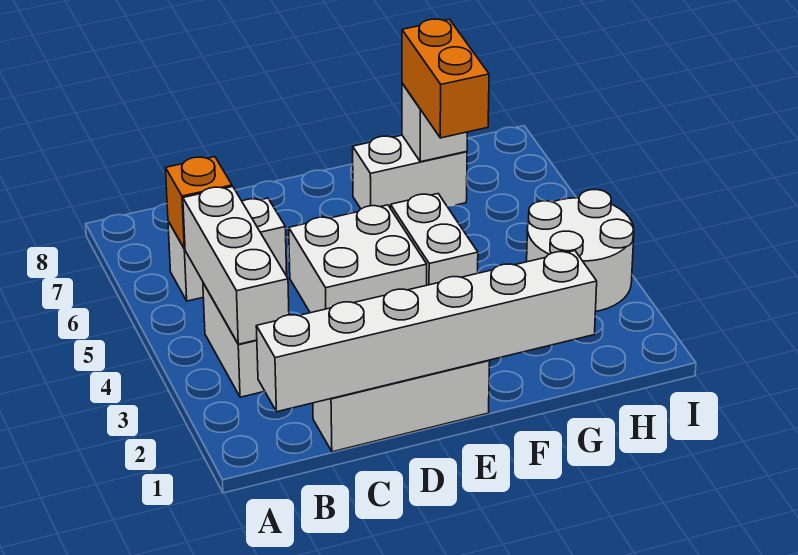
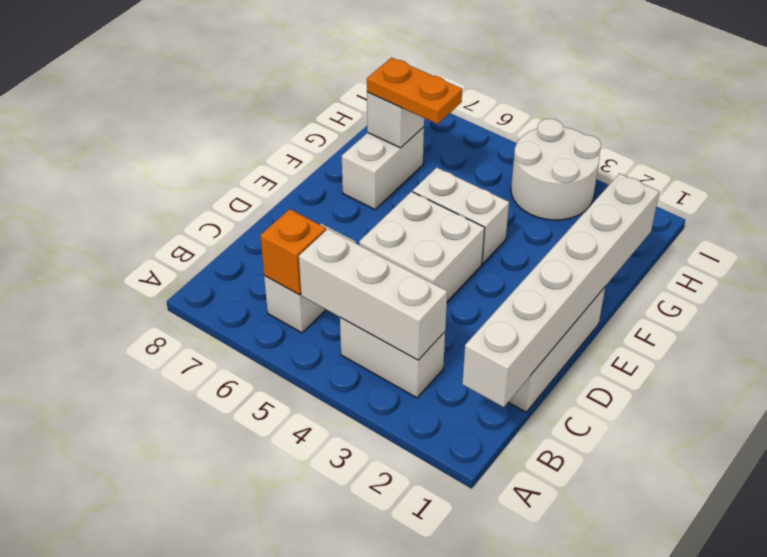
orange 1x2 brick [402,19,489,138] -> orange 1x2 plate [367,58,462,124]

